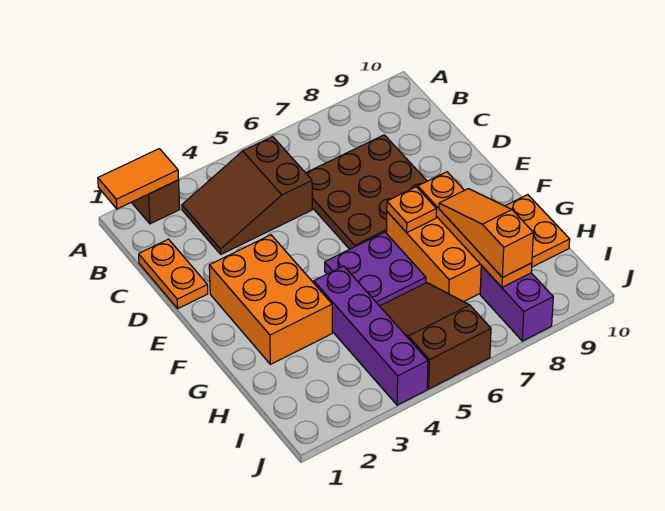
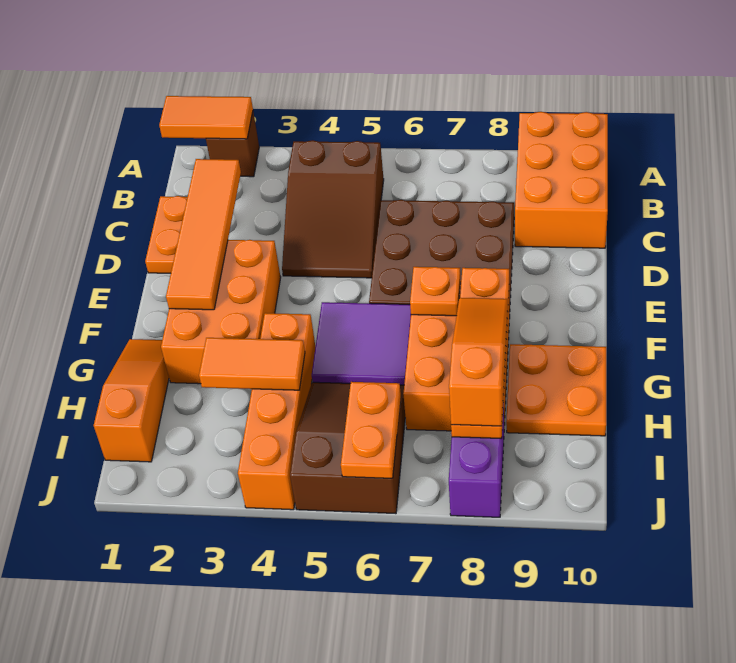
none -> orange 2x3 brick [515,112,608,248]
brown 2x3 slope [182,137,312,254] -> brown 2x3 slope turned to [282,140,384,278]
none -> orange 1x4 tile [166,159,241,310]
purple 2x2 plate [325,232,426,306] -> purple 2x2 tile [312,302,411,385]
none -> orange 1x3 slope [94,339,169,462]
purple 1x4 brick [314,266,428,405] -> orange 1x4 brick [238,313,316,510]
none -> orange 1x2 tile [199,338,305,390]
none -> orange 1x2 plate [341,382,401,478]

